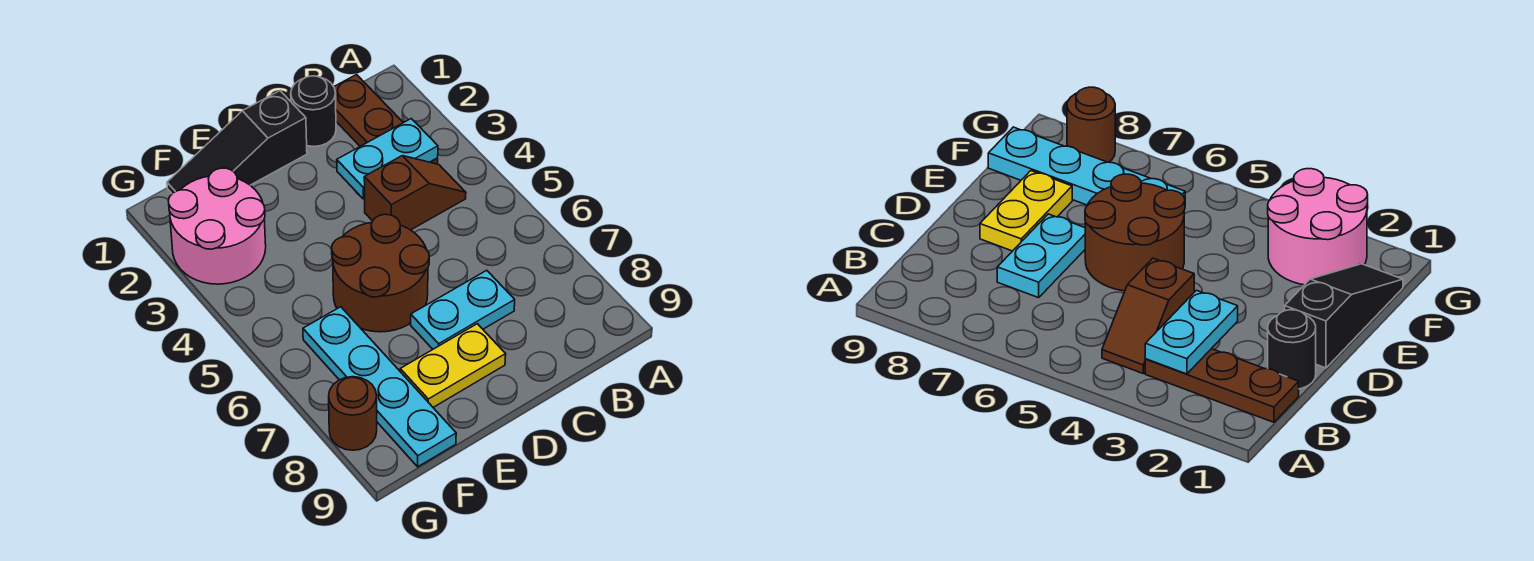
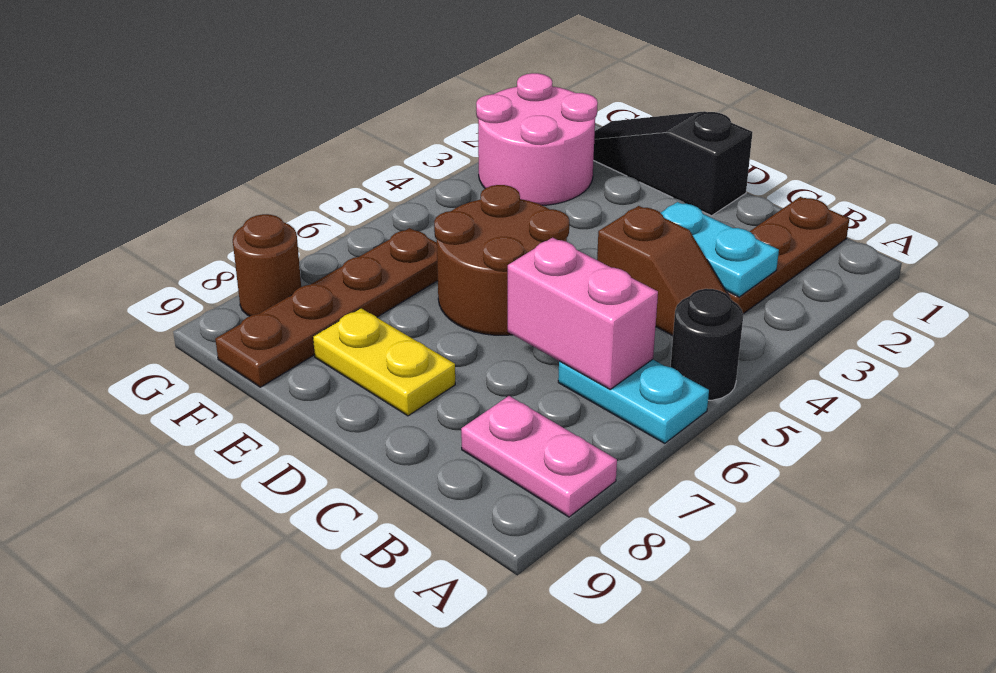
none -> pink 1x2 plate [461,396,617,517]
none -> pink 1x2 brick [508,238,658,389]
black 1x1 round brick [291,76,336,147] -> black 1x1 round brick moved to [671,289,743,400]
cyan 1x2 plate [411,270,515,349] -> cyan 1x2 plate moved to [558,359,709,443]
cyan 1x4 plate [303,307,456,467] -> brown 1x4 plate [215,228,438,387]

